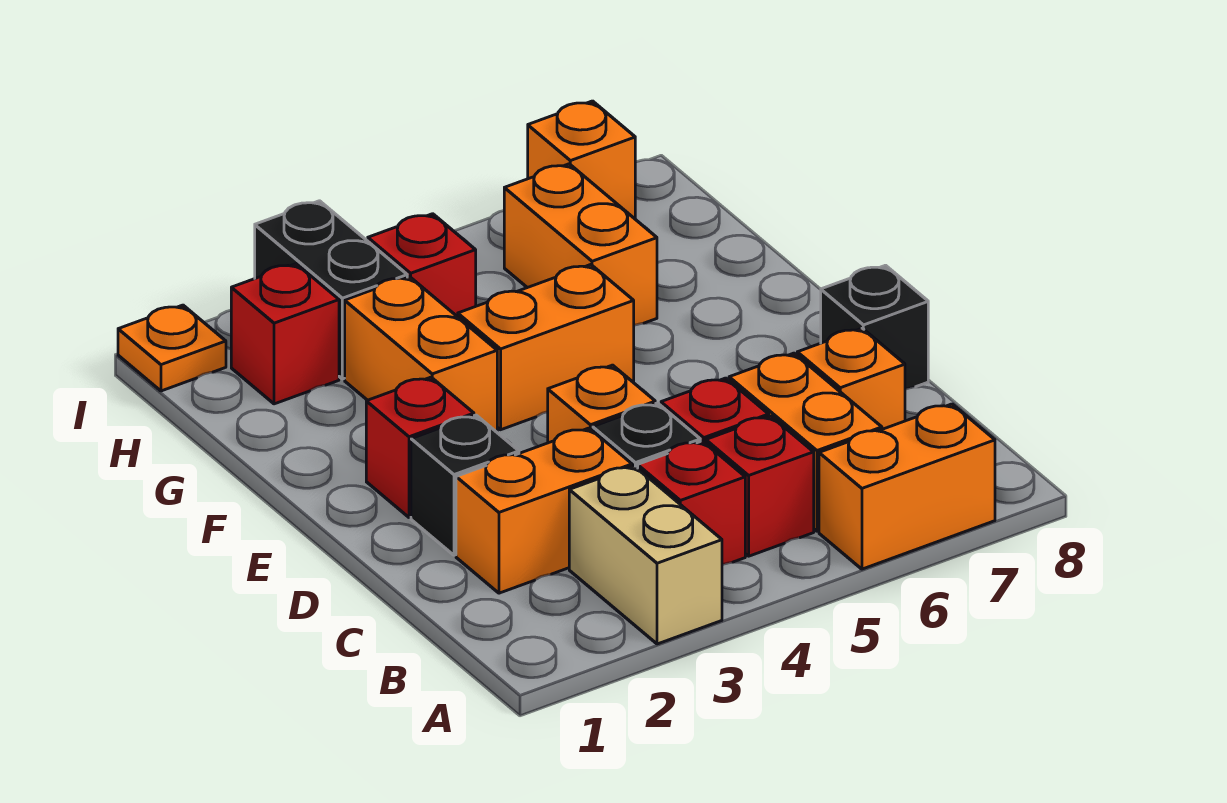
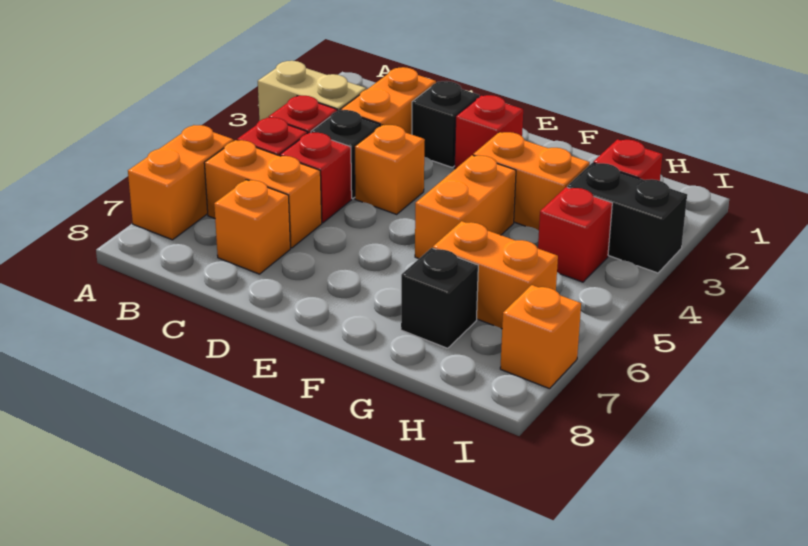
black 1x1 brick [821,265,928,389] -> black 1x1 brick moved to [401,248,478,348]
orange 1x1 plate [118,305,226,391] -> none

